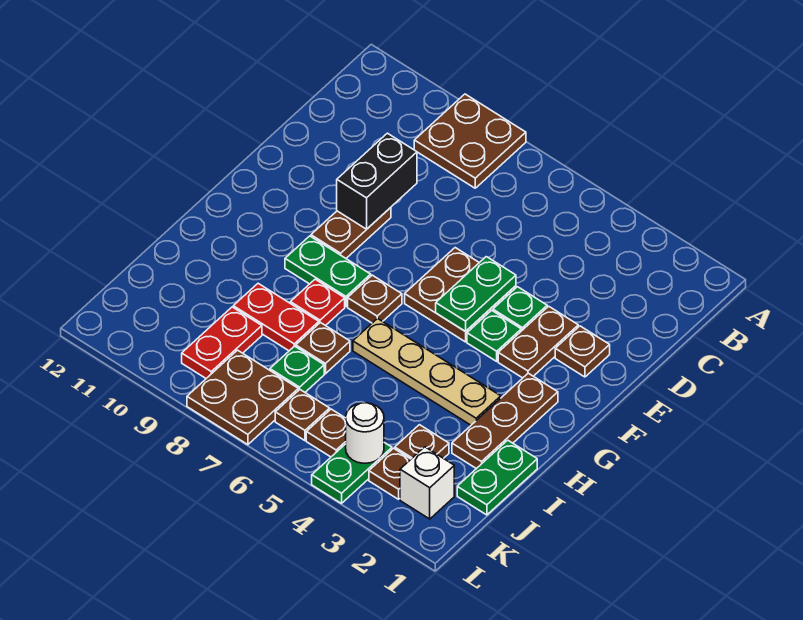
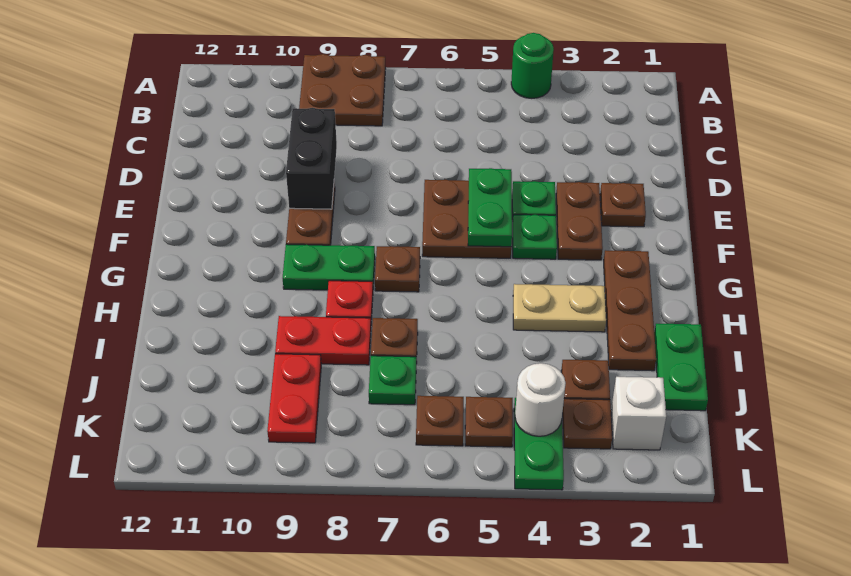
none -> green 1x1 round brick [511,33,554,98]
tan 1x4 plate [353,318,501,425] -> tan 1x2 plate [513,284,606,332]
brown 2x2 plate [187,350,298,445] -> none

